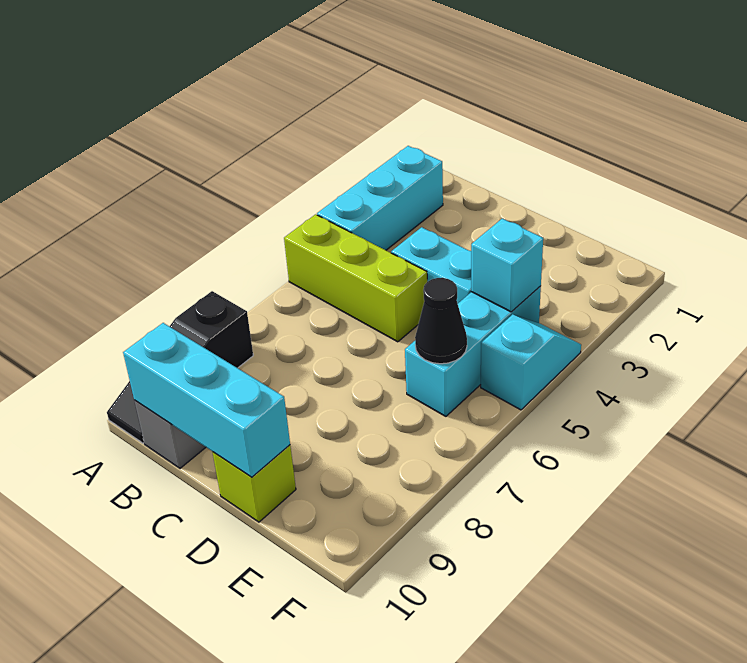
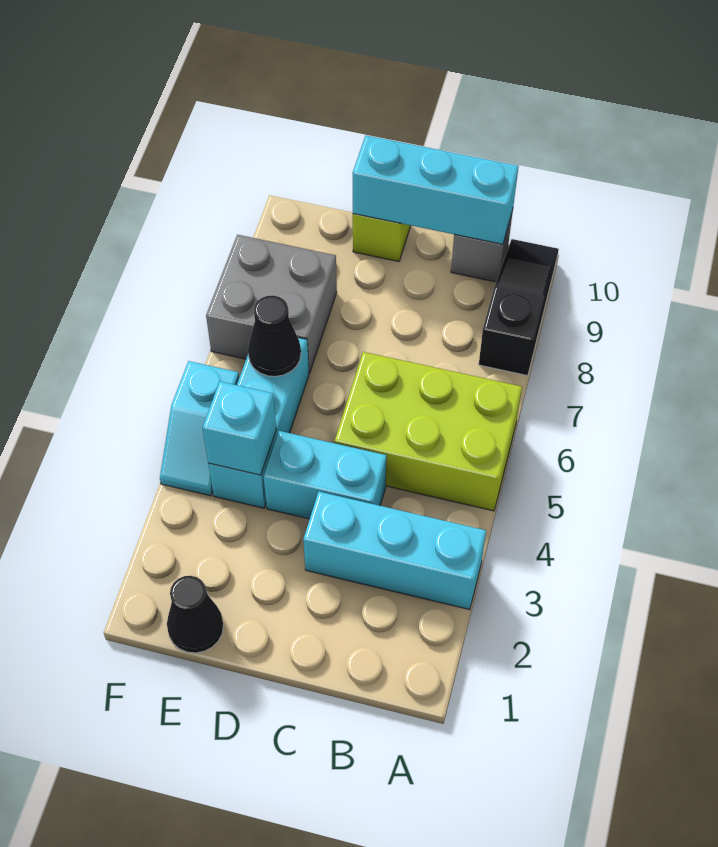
cyan 1x3 brick [317,146,443,250] -> cyan 1x3 brick turned to [303,492,486,610]
lime 1x3 brick [284,214,427,342] -> lime 2x3 brick [335,352,522,511]
none -> black 1x1 cone [167,576,223,653]
none -> grey 2x2 brick [206,235,337,373]

